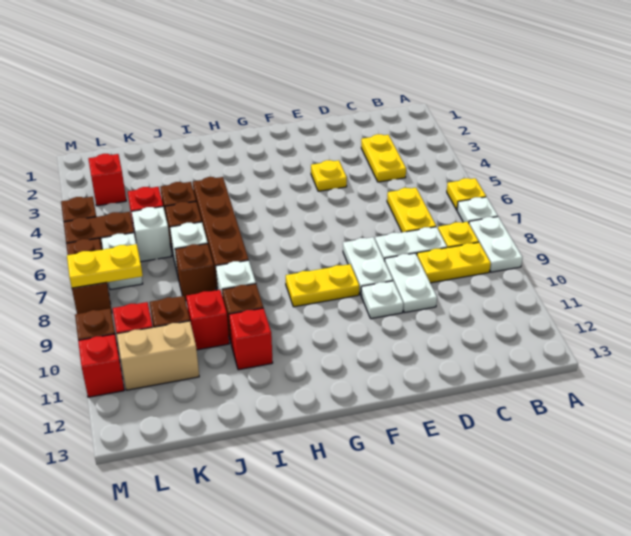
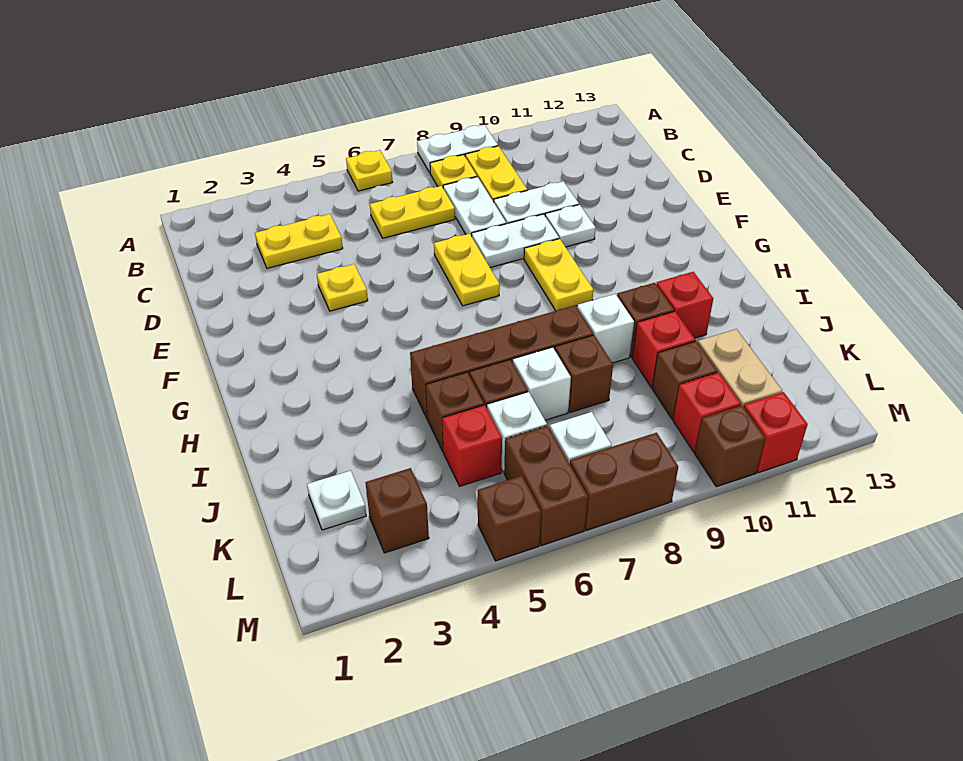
white 1x1 plate [457,197,498,223] -> white 1x1 plate moved to [307,471,366,530]
red 1x1 brick [88,154,126,206] -> brown 1x1 brick [365,468,429,553]
yellow 1x2 plate [67,244,143,288] -> yellow 1x2 plate moved to [434,234,500,306]

